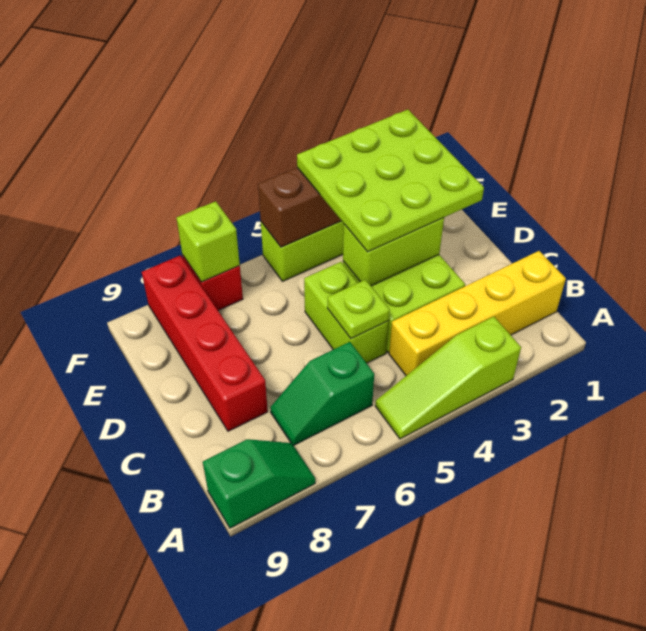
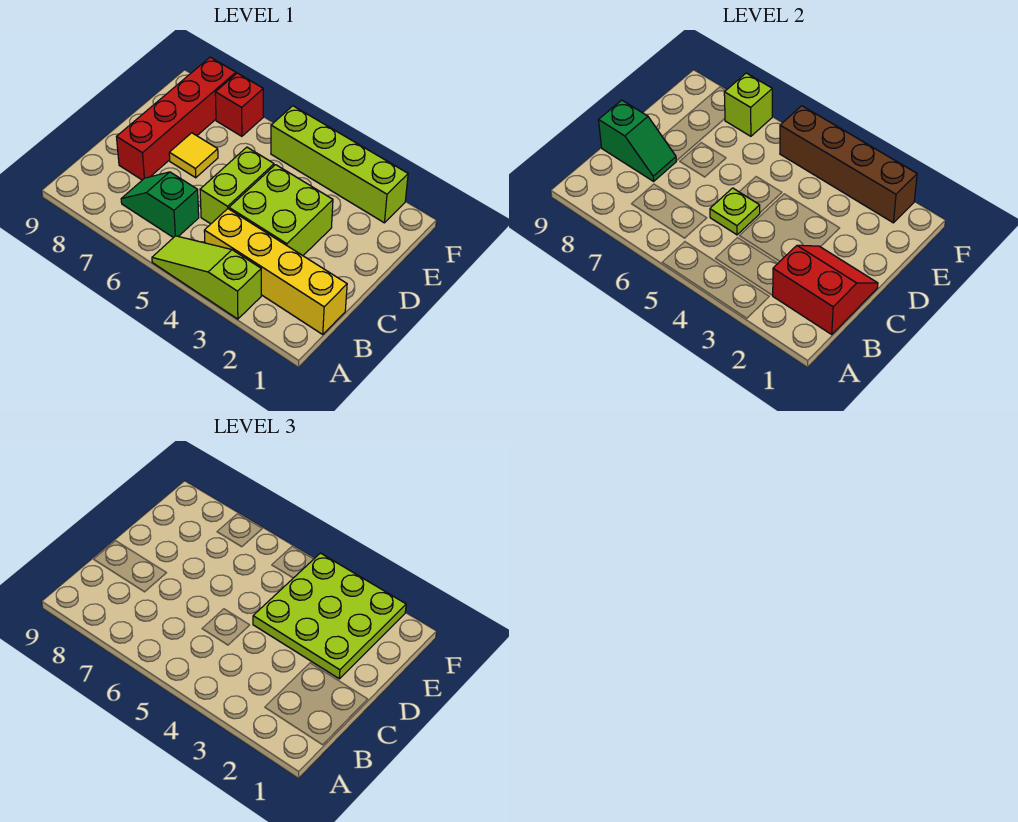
green 1x2 slope [203,439,315,528] -> green 1x2 slope moved to [599,100,676,181]
none -> red 2x2 slope [772,245,878,334]
lime 1x2 brick [343,218,444,286] -> none
none -> yellow 1x1 tile [169,133,218,178]

